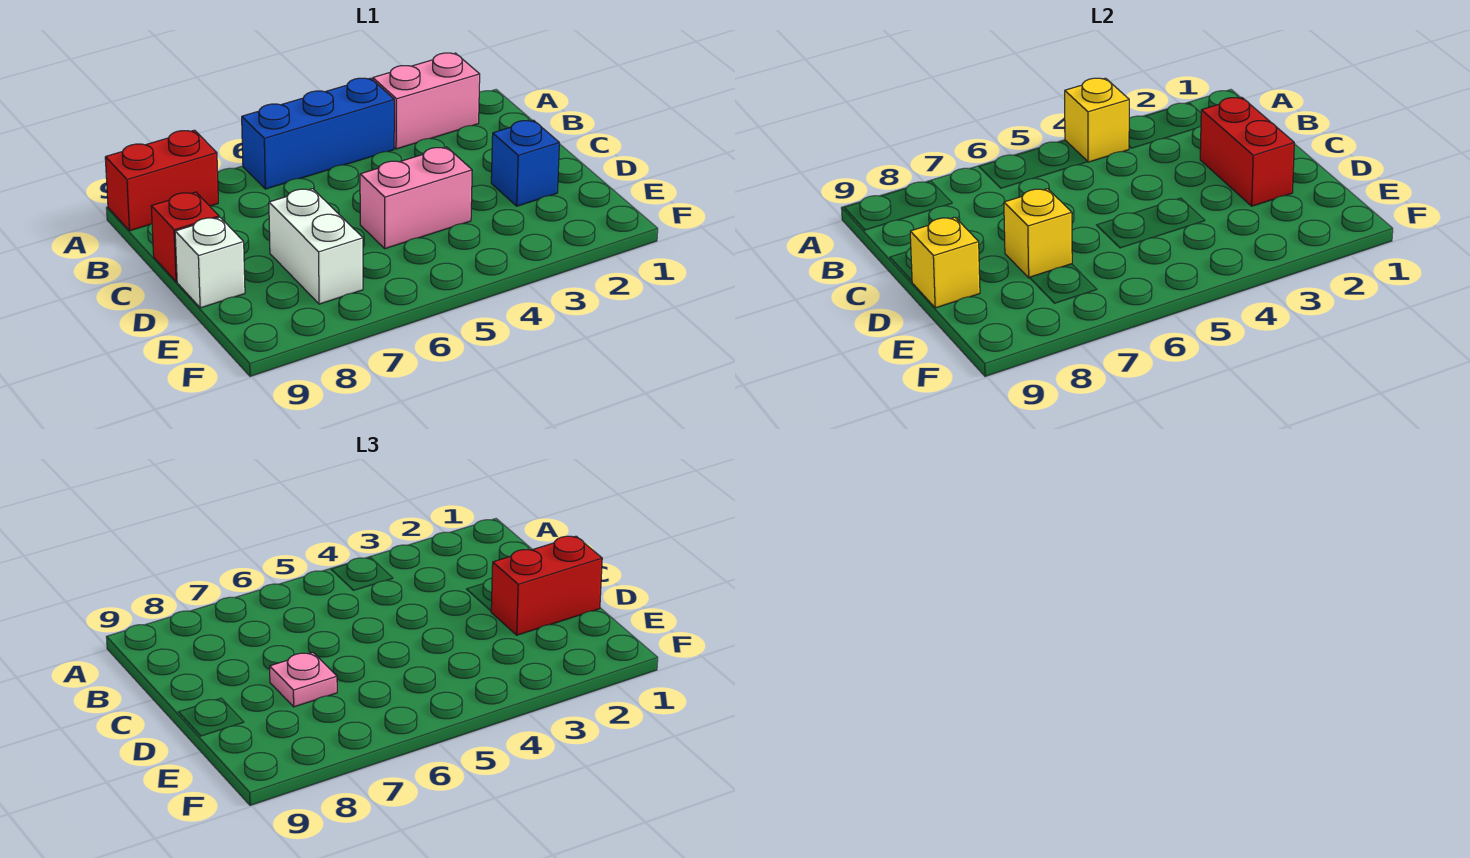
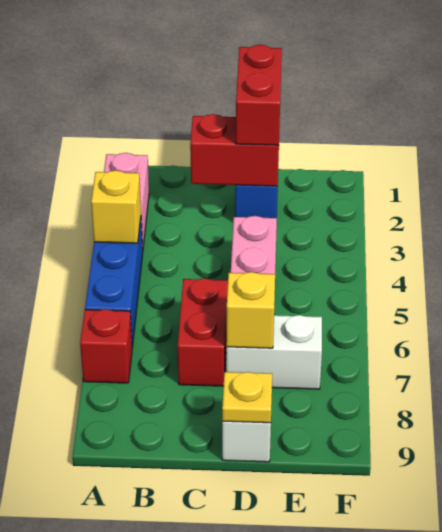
red 1x2 brick [105,130,218,231] -> red 1x2 brick moved to [178,278,228,386]
red 1x1 brick [151,192,219,282] -> red 1x1 brick moved to [80,309,132,383]
pink 1x1 plate [270,652,337,707] -> none
yellow 1x1 brick [910,217,980,308] -> yellow 1x1 plate [222,372,272,423]

